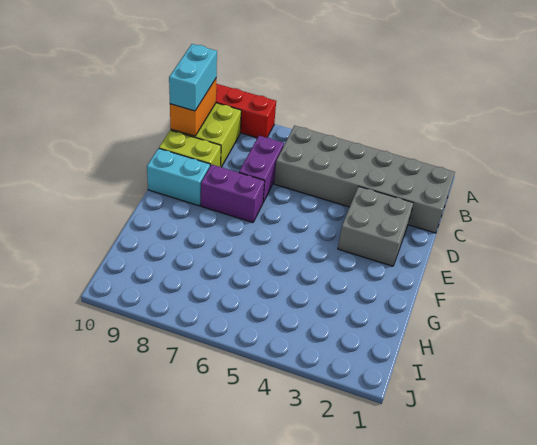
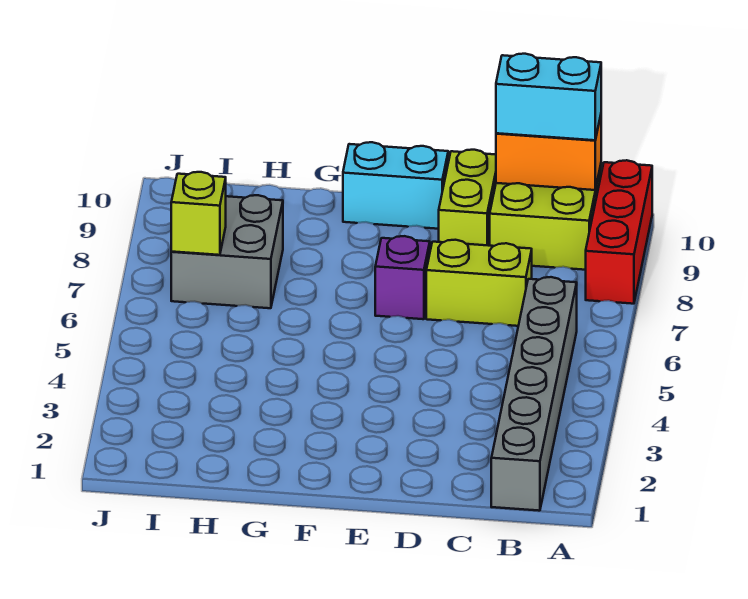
grey 2x6 brick [274,126,455,233] -> grey 1x6 brick [491,277,577,511]
purple 1x2 brick [239,136,284,202] -> lime 1x2 brick [426,240,532,326]
grey 2x2 brick [338,186,413,266] -> grey 2x2 brick moved to [171,195,283,308]
purple 1x2 brick [201,165,265,223] -> purple 1x1 brick [375,236,430,319]
cyan 1x2 brick [147,148,210,206] -> cyan 1x2 brick turned to [343,142,448,229]
none -> lime 1x1 brick [171,172,226,255]

